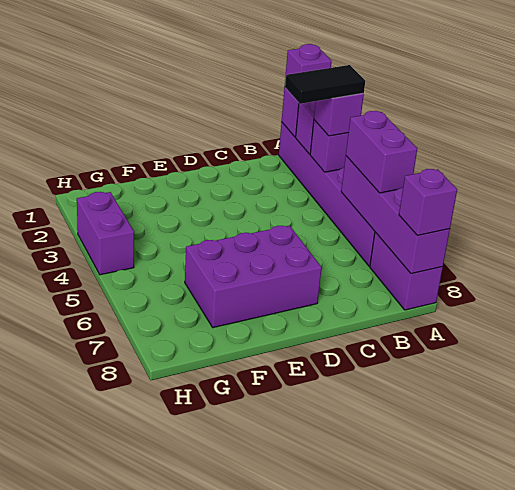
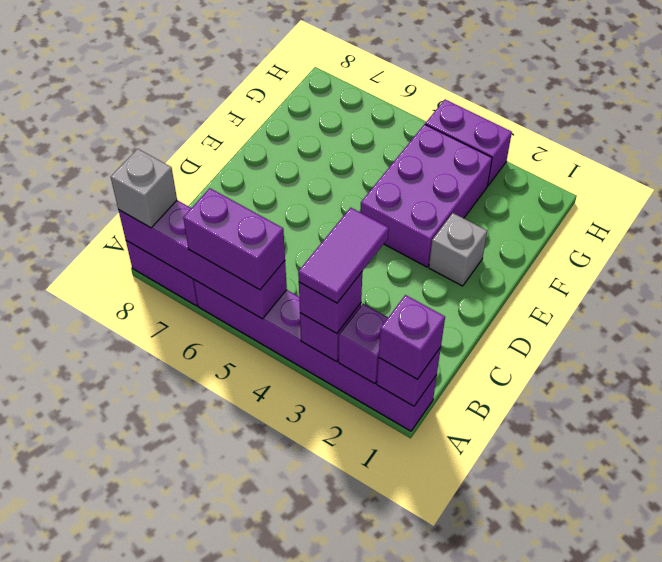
black 1x2 tile [285,65,365,104] -> purple 1x2 tile [298,208,389,303]
purple 1x1 brick [399,169,457,235] -> grey 1x1 brick [111,149,177,228]
purple 2x3 brick [185,225,322,328] -> purple 2x3 brick moved to [360,124,492,267]
none -> grey 1x1 brick [429,213,487,286]

